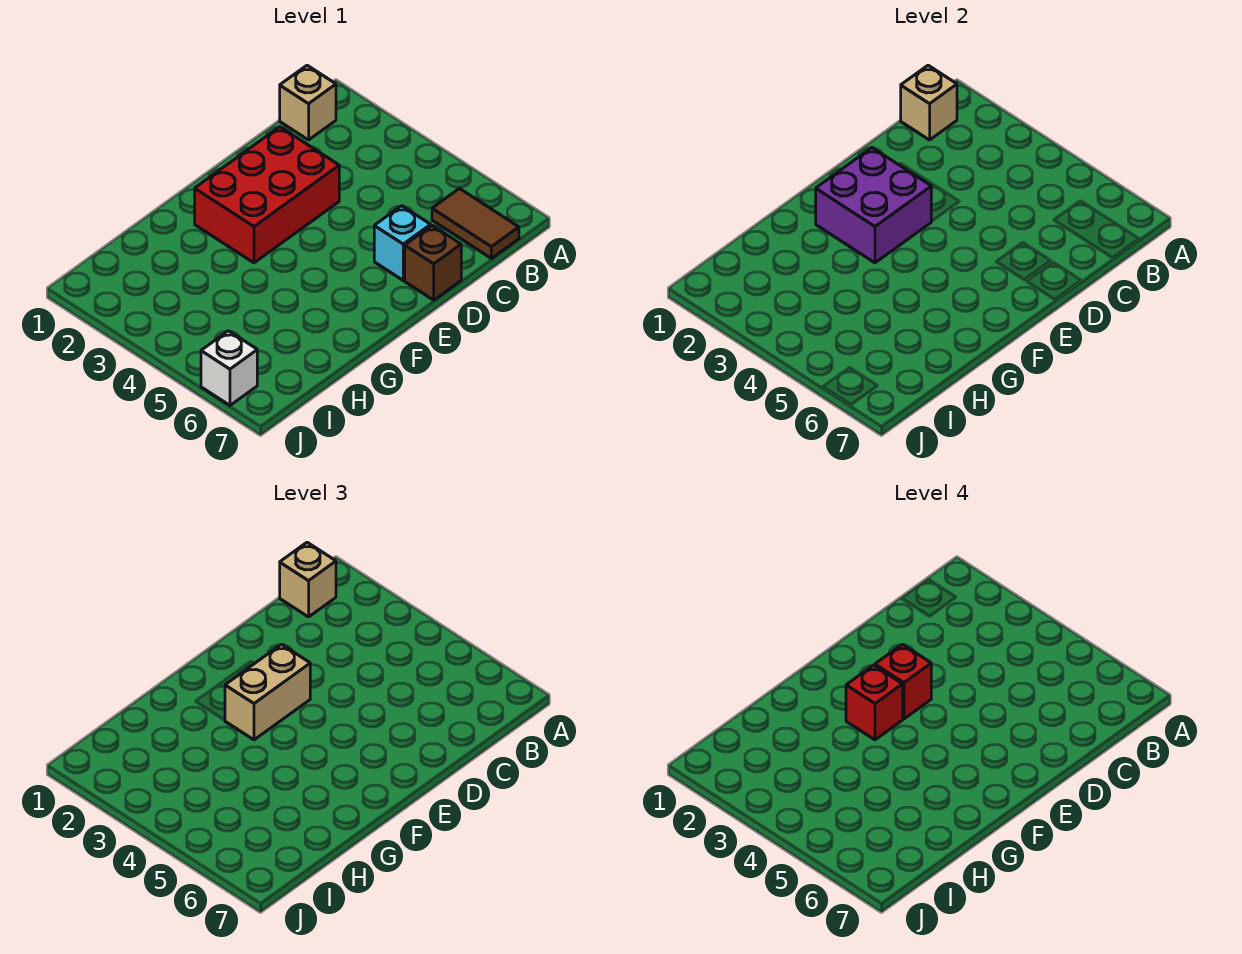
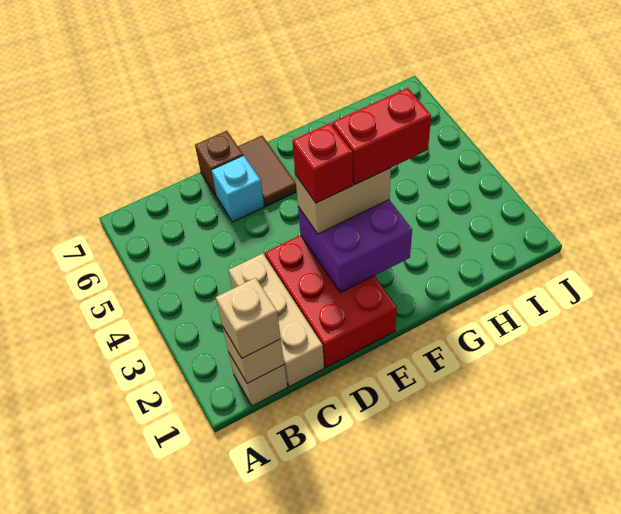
brown 1x2 tile [432,189,519,258] -> brown 1x2 tile moved to [238,136,297,206]
none -> tan 1x3 brick [229,253,324,387]
red 2x3 brick [195,127,339,263] -> red 2x3 brick turned to [265,235,397,367]
red 1x1 brick [846,665,903,740] -> red 1x2 brick [332,88,431,185]
white 1x1 brick [201,331,257,405] -> none

